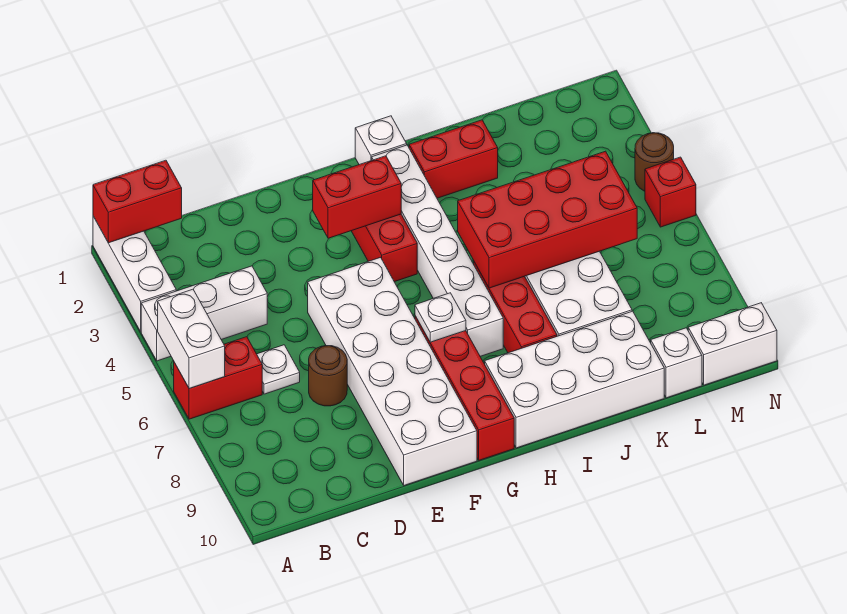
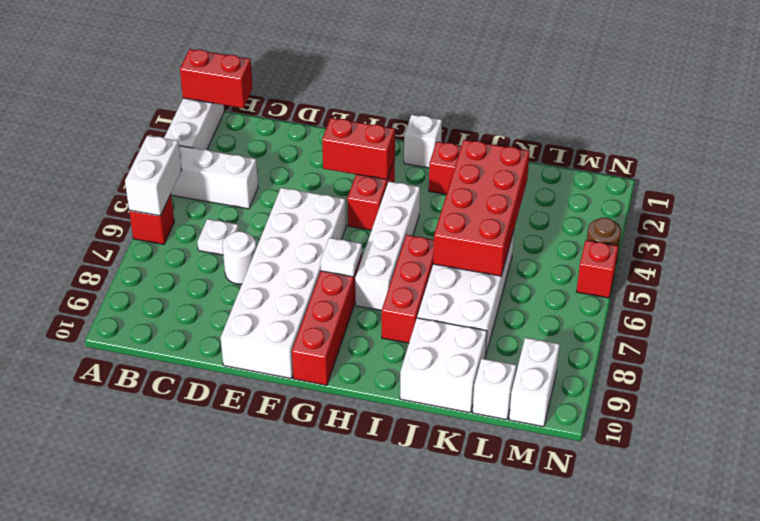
red 1x2 brick [174,337,262,419] -> red 1x1 brick [129,194,174,244]
brown 1x1 round brick [309,346,347,406] -> white 1x1 round brick [222,231,256,284]
white 1x6 brick [372,145,503,356] -> white 1x4 brick [355,182,420,311]
white 2x4 brick [485,311,664,448] -> white 2x2 brick [400,318,487,413]
red 2x4 brick [458,151,637,288] -> red 2x4 brick turned to [433,140,530,276]
white 1x2 brick [688,303,777,385] -> white 1x2 brick turned to [509,338,560,427]

